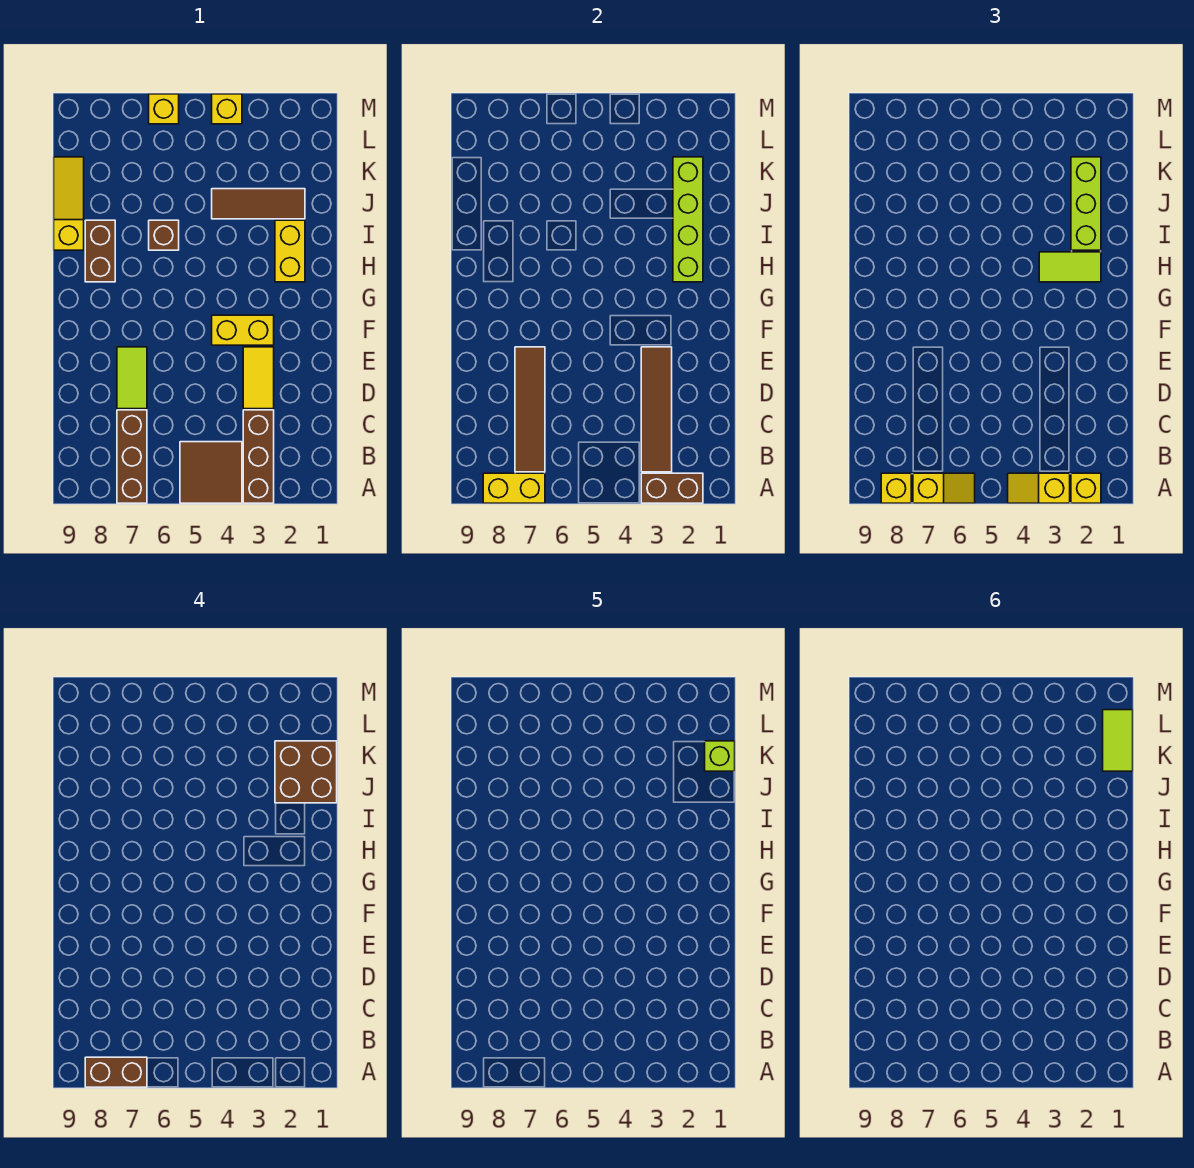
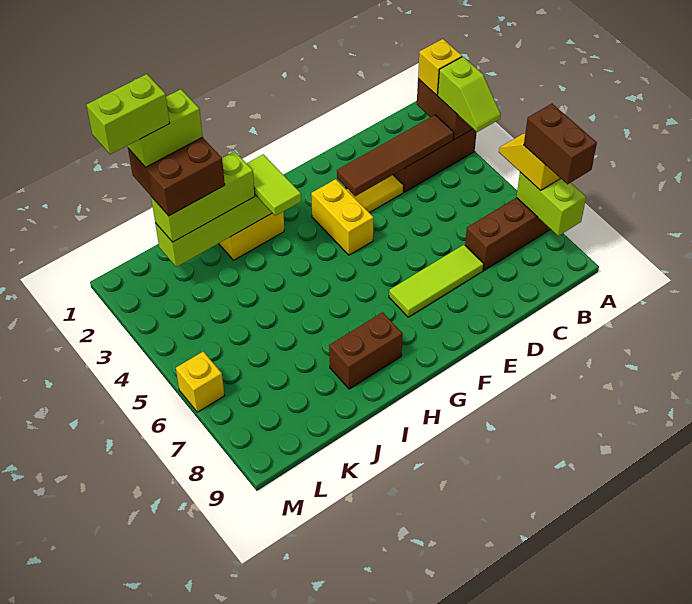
yellow 1x2 slope [1008,473,1070,503] -> lime 1x2 slope [438,57,501,132]
brown 2x2 tile [180,442,242,503] -> none
yellow 1x2 brick [483,473,545,503] -> lime 1x2 brick [516,172,586,236]
yellow 1x1 brick [881,473,911,503] -> none
brown 1x4 tile [515,347,545,472] -> none
lime 1x2 tile [117,347,147,409] -> lime 1x3 tile [389,245,484,317]
brown 1x1 brick [149,220,179,250] -> none
yellow 1x3 slope [54,157,84,250] -> none
brown 1x3 tile [212,189,305,219] -> none
lime 1x1 brick [705,741,735,771] -> lime 1x2 brick [128,89,203,167]
lime 1x2 tile [1103,710,1133,771] -> lime 1x2 brick [86,74,170,154]
yellow 1x1 brick [212,94,242,124] -> none

